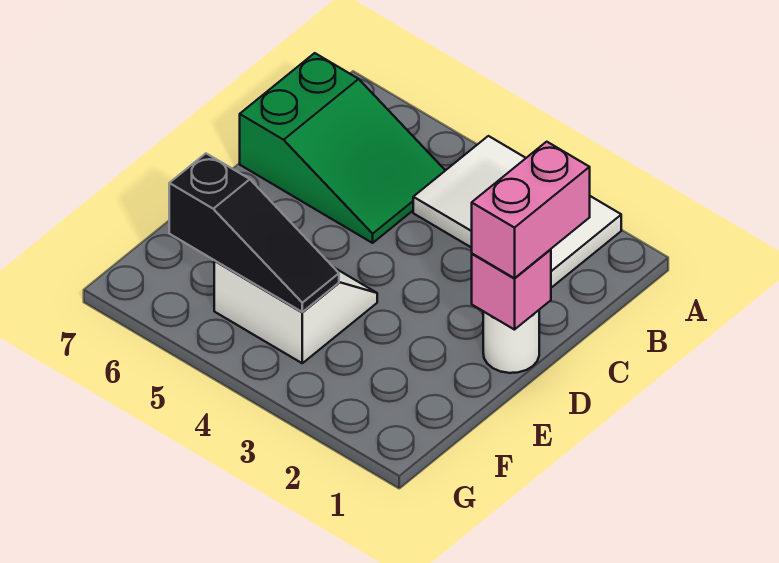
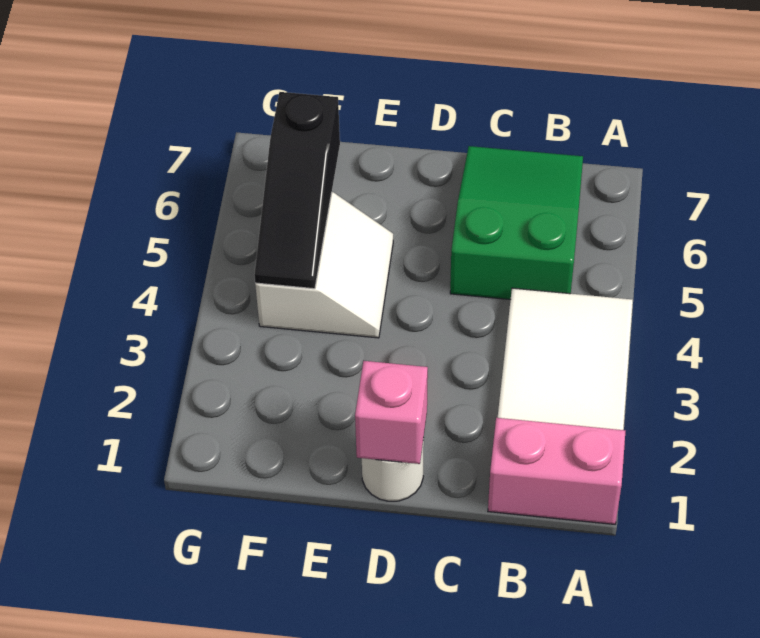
green 2x3 slope [240,53,445,243] -> green 2x3 slope turned to [450,146,583,300]
pink 1x2 brick [472,142,590,278] -> pink 1x2 brick moved to [488,418,625,524]

